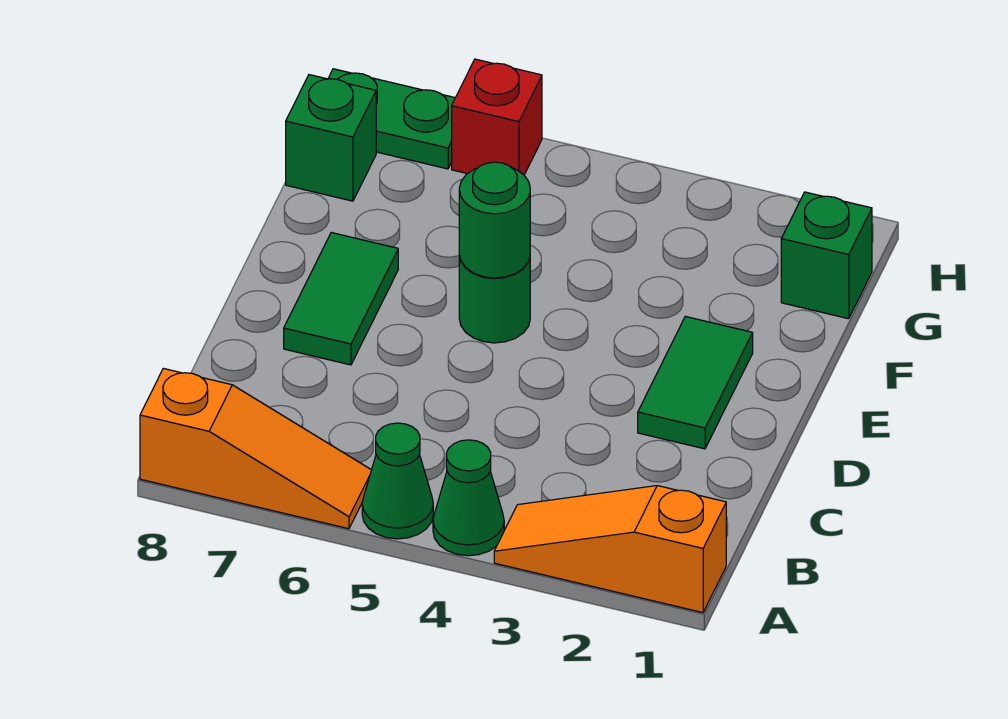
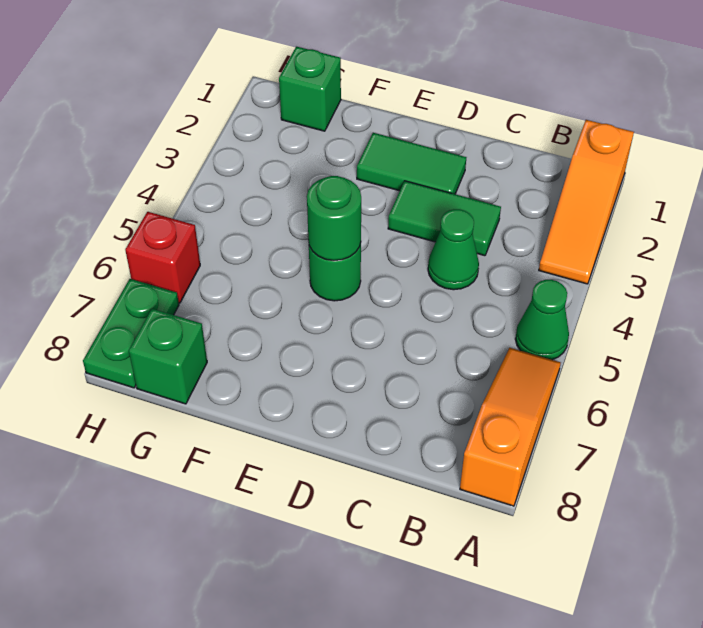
green 1x1 cone [433,440,504,556] -> green 1x1 cone moved to [428,209,479,290]
green 1x2 tile [284,233,398,365] -> green 1x2 tile moved to [388,181,501,256]

